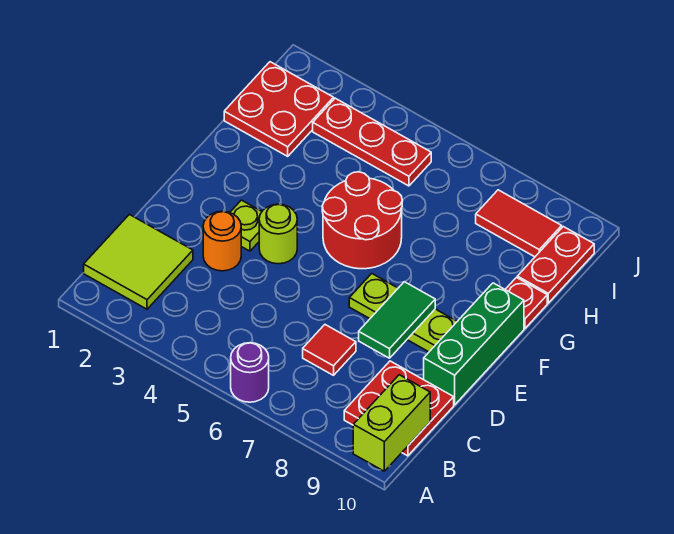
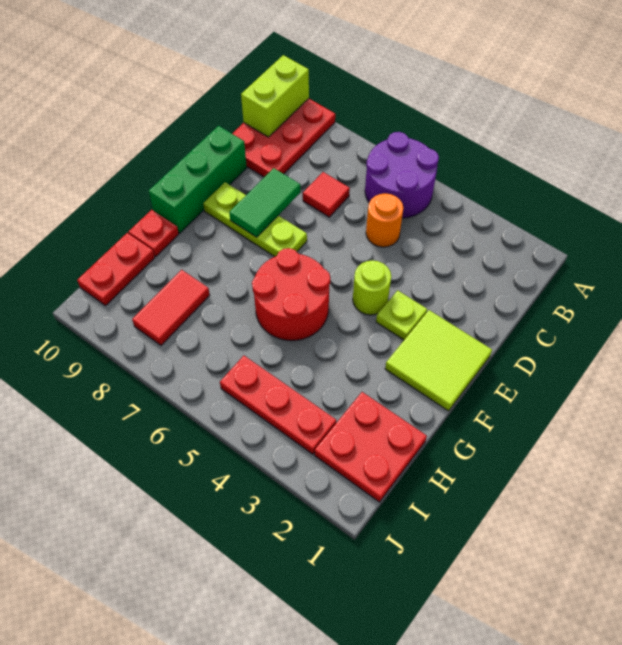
purple 1x1 round brick [231,343,269,402] -> purple 2x2 round brick [365,132,439,218]
lime 2x2 tile [84,214,193,309] -> lime 2x2 tile moved to [385,310,492,411]
red 2x2 plate [344,361,454,456] -> red 2x3 plate [232,99,335,177]
orange 1x1 round brick [203,211,241,271] -> orange 1x1 round brick moved to [366,193,403,247]
red 1x2 tile [476,190,562,257] -> red 1x2 tile turned to [132,270,210,345]

